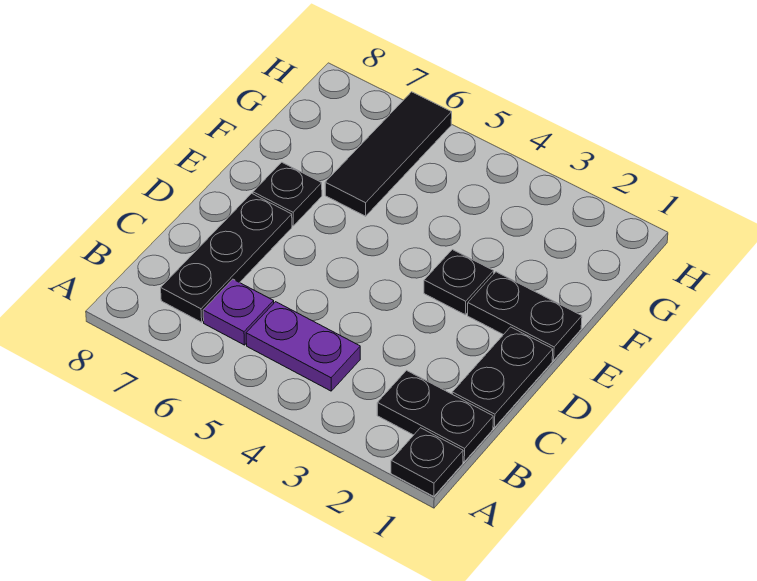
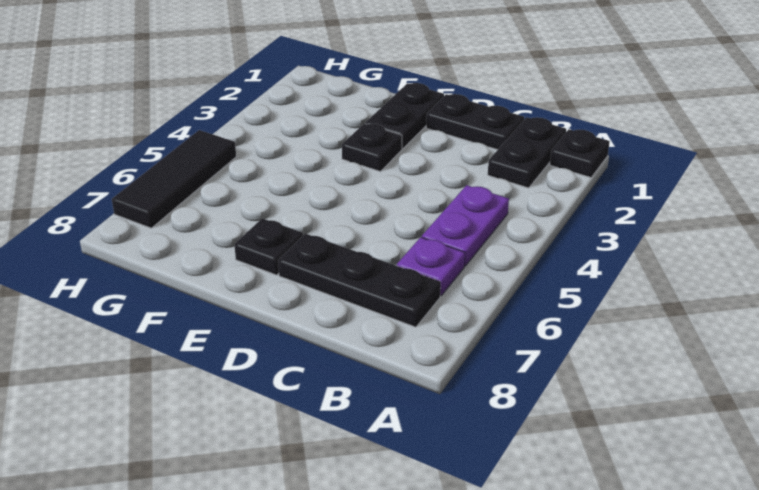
black 1x3 tile [325,92,452,216] -> black 1x3 tile turned to [112,130,236,228]

